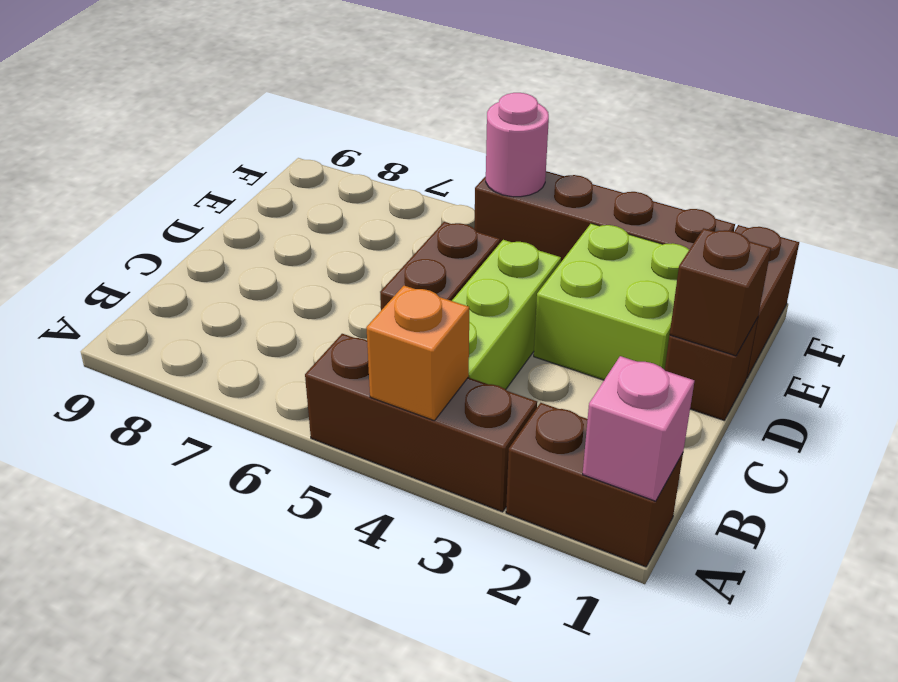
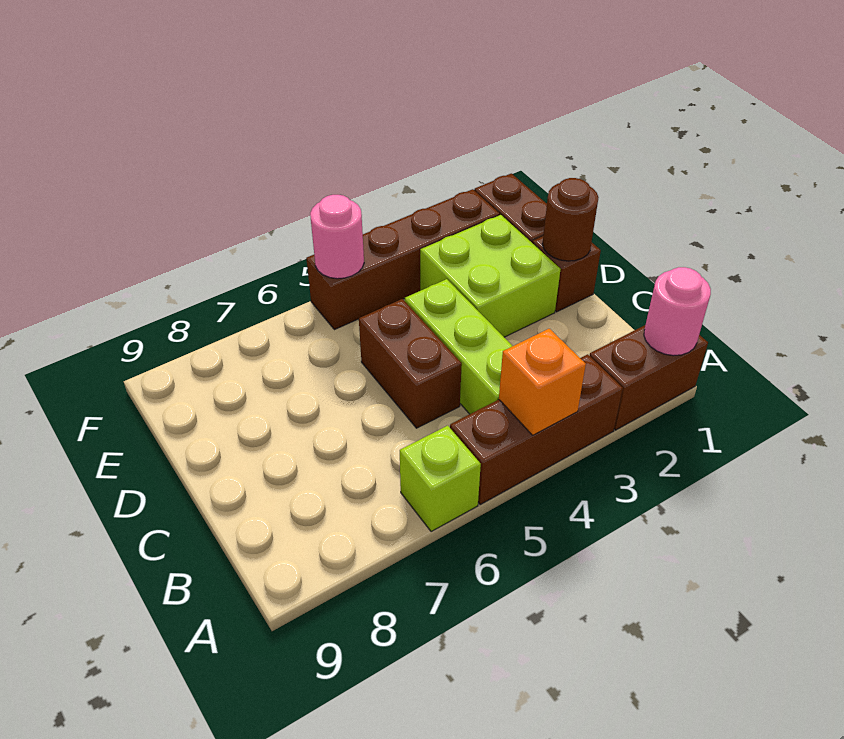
pink 1x1 brick [583,356,694,501] -> pink 1x1 round brick [644,267,711,356]
none -> lime 1x1 brick [400,426,481,532]
brown 1x1 brick [670,228,771,356] -> brown 1x1 round brick [542,178,599,261]

